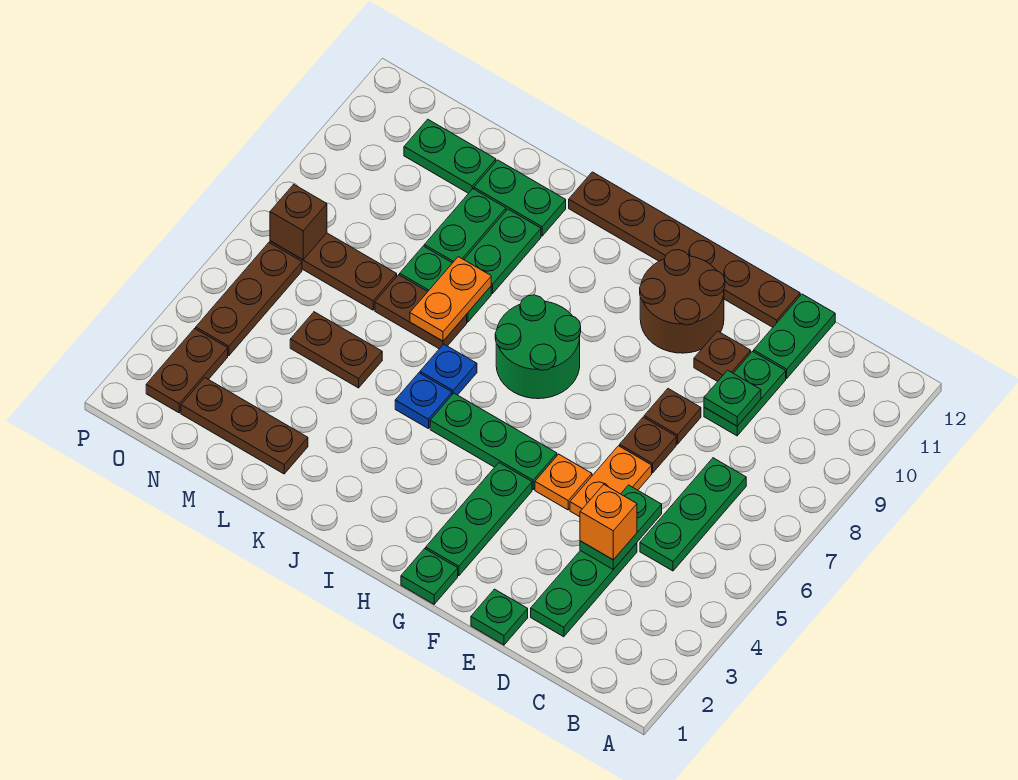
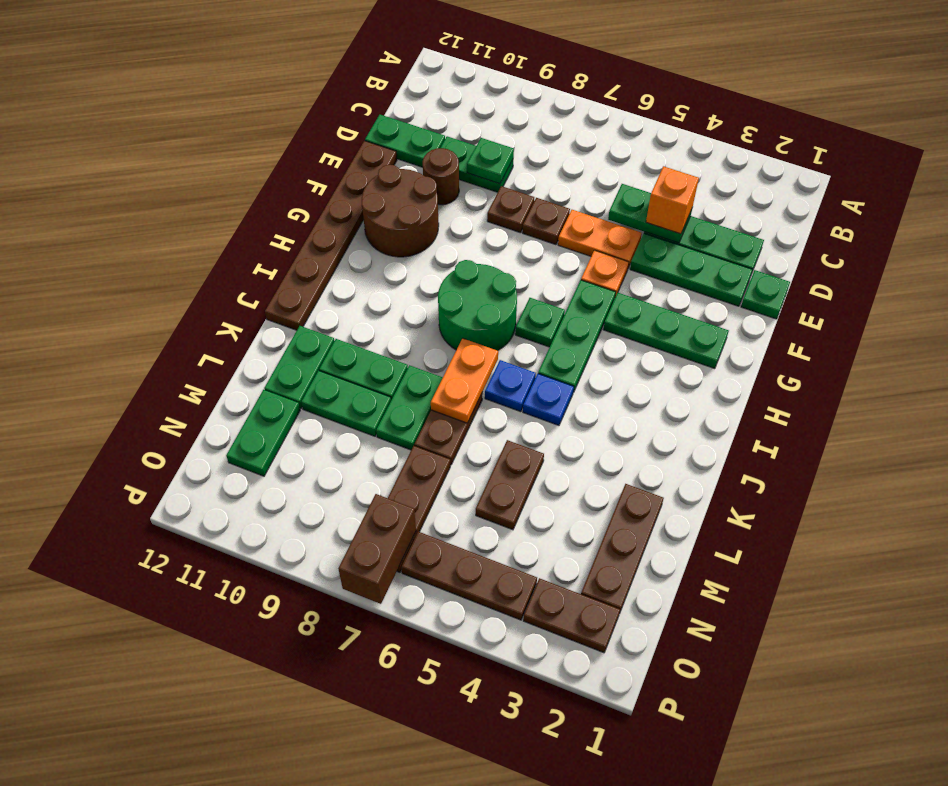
green 1x3 plate [640,458,746,571] -> green 1x3 plate moved to [630,234,753,306]
brown 1x1 plate [694,331,751,381] -> brown 1x1 round brick [423,148,459,205]
green 1x1 plate [401,549,458,604] -> green 1x1 plate moved to [515,298,565,347]
orange 1x2 plate [410,257,491,341] -> orange 1x2 plate turned to [431,338,498,423]
brown 1x1 brick [270,184,327,260] -> brown 1x2 brick [338,494,416,604]

